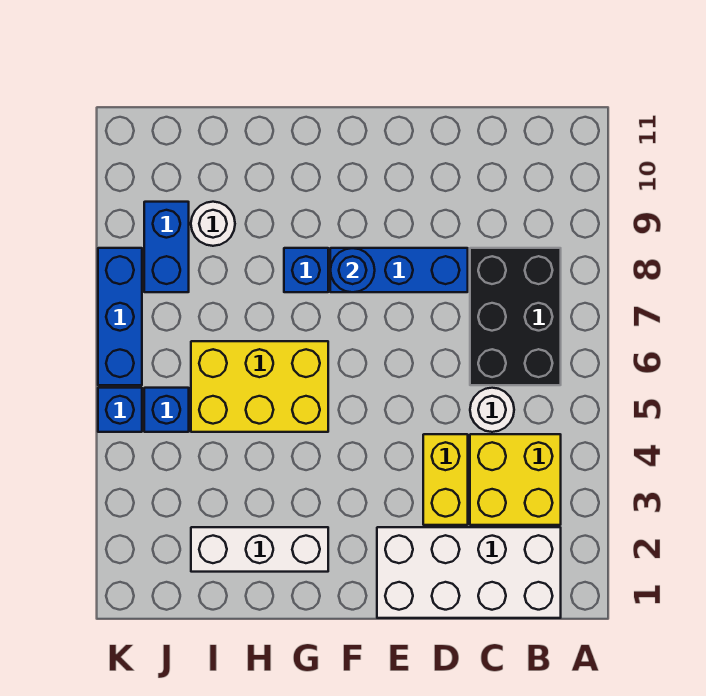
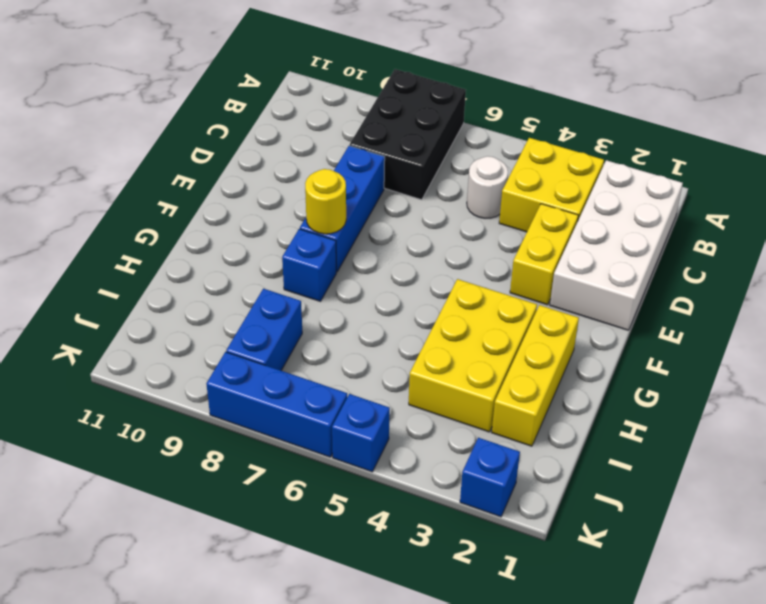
black 2x3 brick [470,248,561,385] -> black 2x3 brick turned to [350,69,466,200]
yellow 1x2 brick [423,434,468,525] -> yellow 1x2 brick turned to [510,204,578,305]
blue 1x1 round brick [330,248,375,292] -> yellow 1x1 round brick [305,169,346,234]
white 1x3 brick [191,527,328,572] -> yellow 1x3 brick [492,305,579,446]
yellow 2x3 brick [191,341,328,432] -> yellow 2x3 brick moved to [409,279,537,432]
white 1x1 round brick [191,202,235,246] -> none
blue 1x1 brick [144,388,189,432] -> blue 1x1 brick moved to [460,438,520,517]
blue 1x2 brick [144,202,189,292] -> blue 1x2 brick turned to [226,289,302,370]

